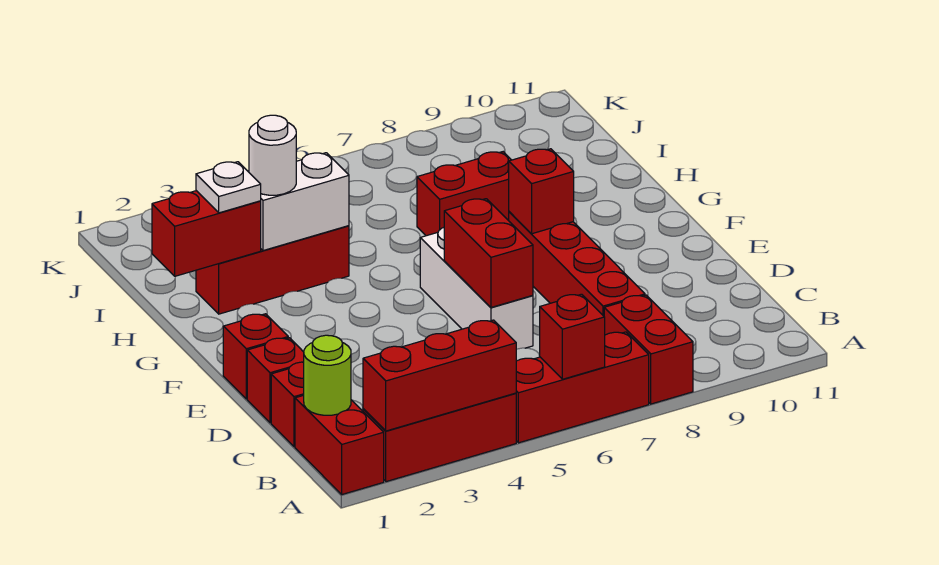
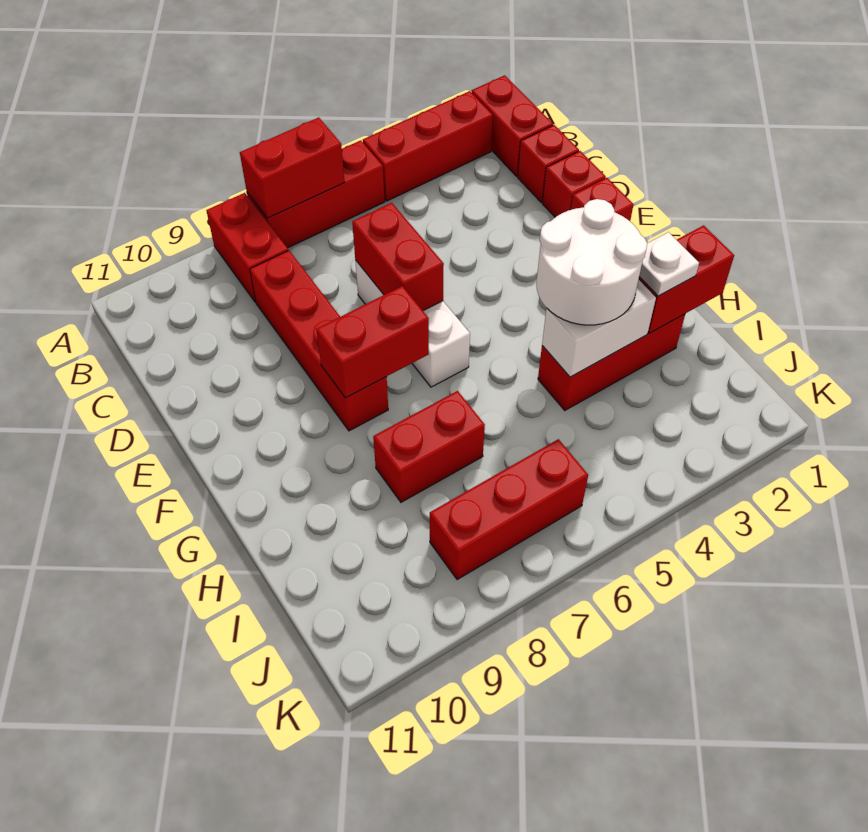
red 1x3 brick [363,320,516,431] -> red 1x3 brick moved to [430,439,588,580]
red 1x1 brick [540,294,605,379] -> red 1x2 brick [240,117,345,218]
lime 1x1 round brick [304,335,351,415] -> none
red 1x1 brick [509,149,574,234] -> red 1x2 brick [316,286,429,398]
white 1x1 round brick [249,115,296,195] -> white 2x2 round brick [536,199,647,325]

